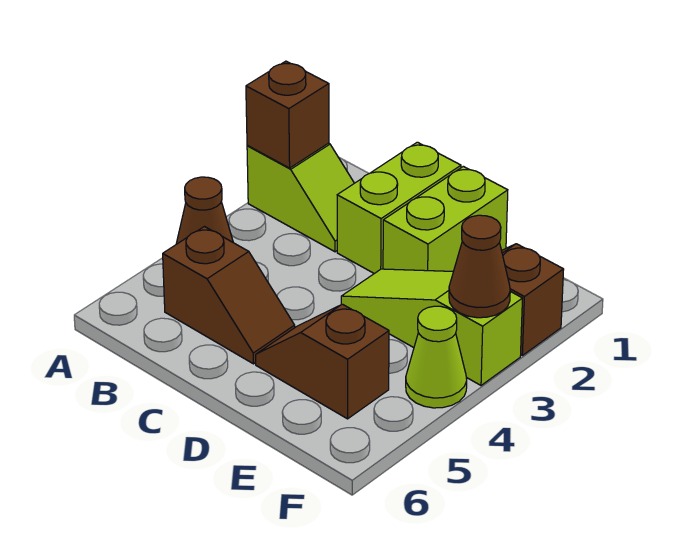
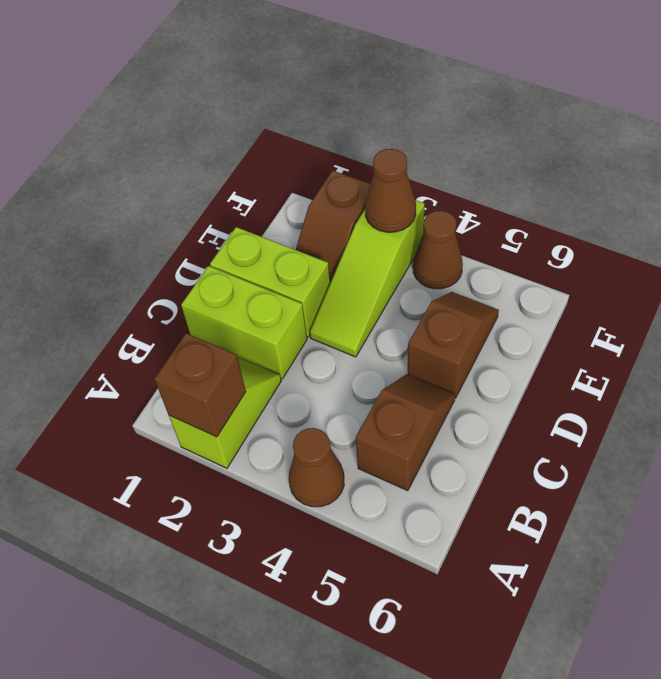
brown 1x2 slope [256,304,389,419] -> brown 1x2 slope turned to [407,292,499,398]
lime 1x1 cone [406,306,467,408] -> brown 1x1 cone [413,211,463,289]

